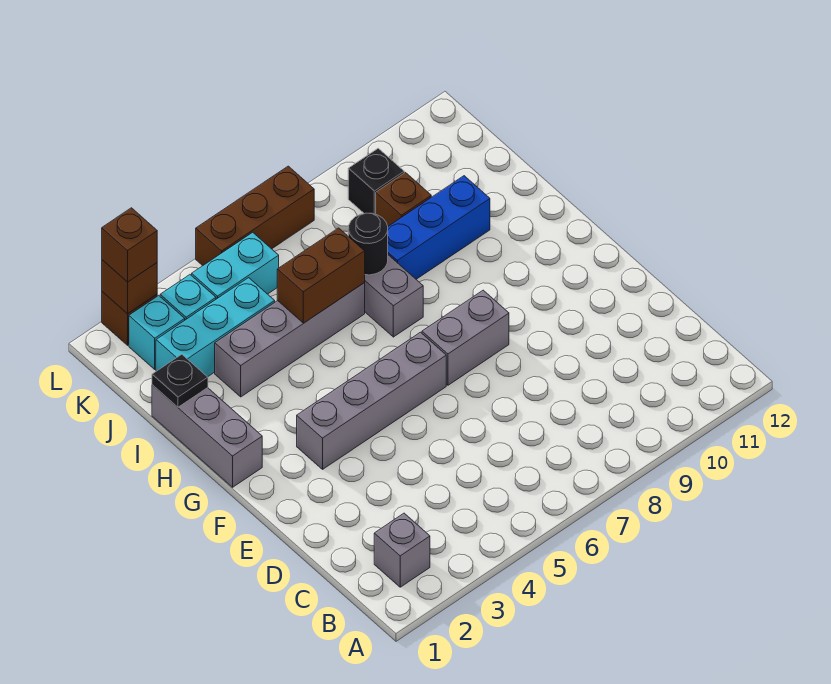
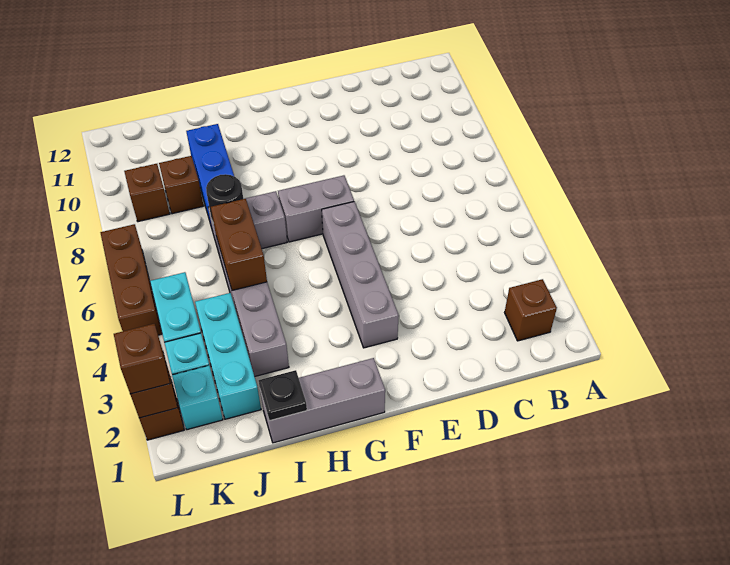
grey 1x1 brick [374,513,430,587] -> brown 1x1 brick [505,279,557,341]
grey 1x2 brick [422,290,509,385] -> grey 1x2 brick turned to [278,175,354,242]
black 1x1 brick [348,148,404,214] -> brown 1x1 brick [124,164,170,222]

